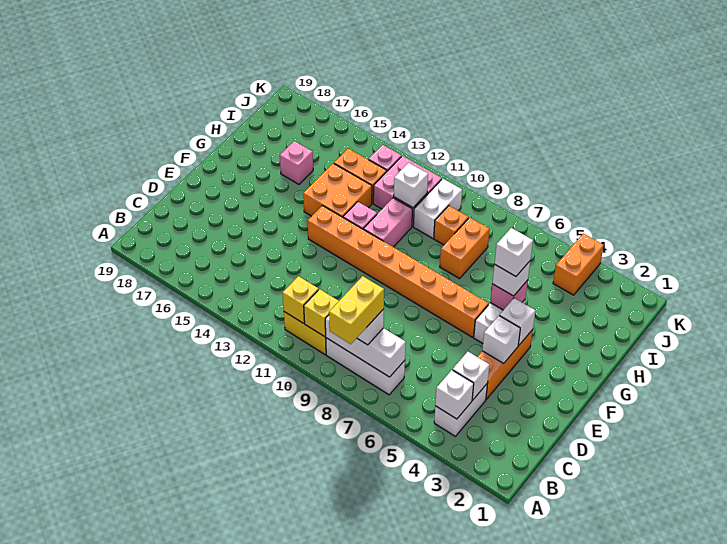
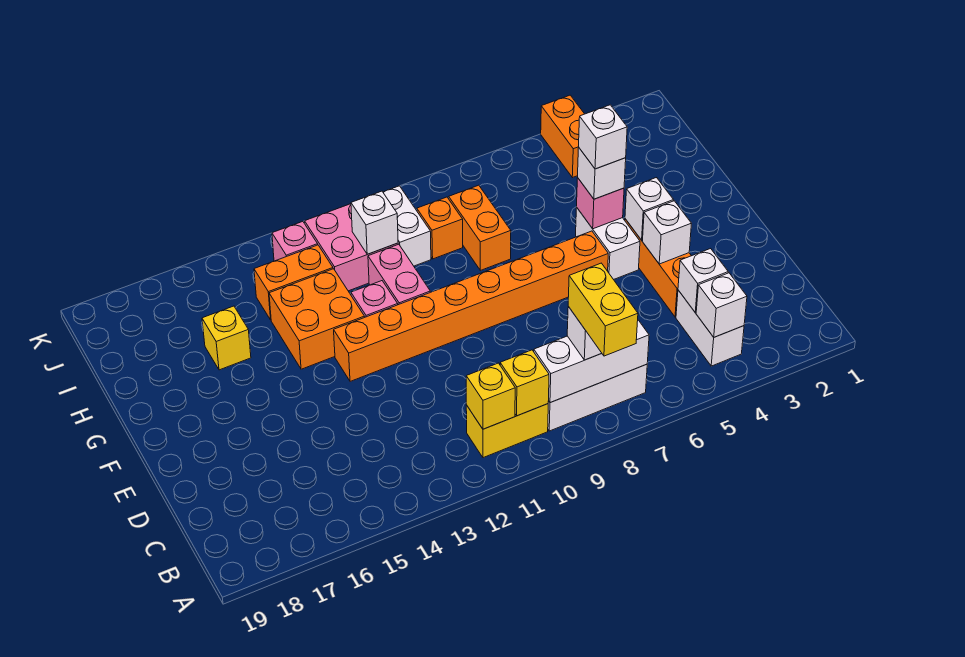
pink 1x1 brick [280,141,313,184] -> yellow 1x1 brick [202,306,251,370]

